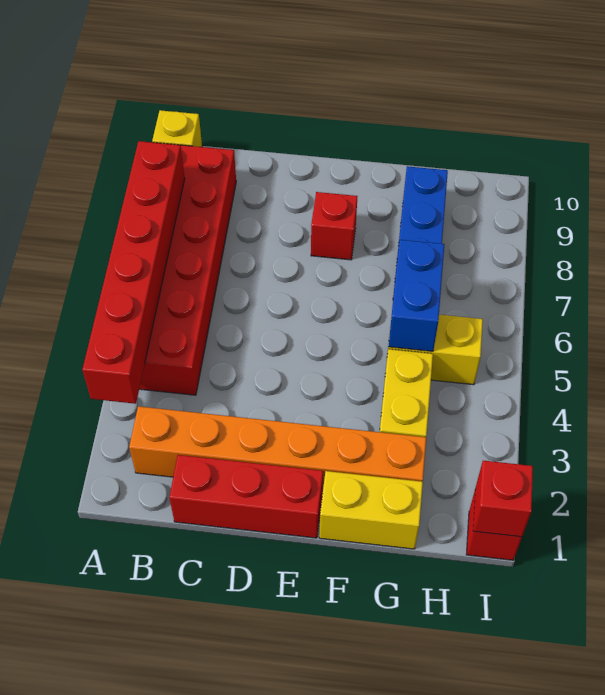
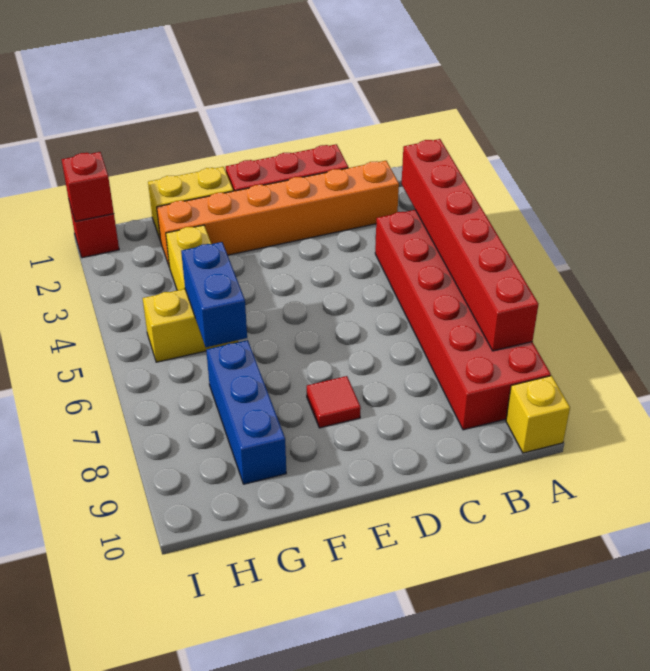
red 1x1 brick [311,192,357,260] -> red 1x1 tile [307,376,361,428]

